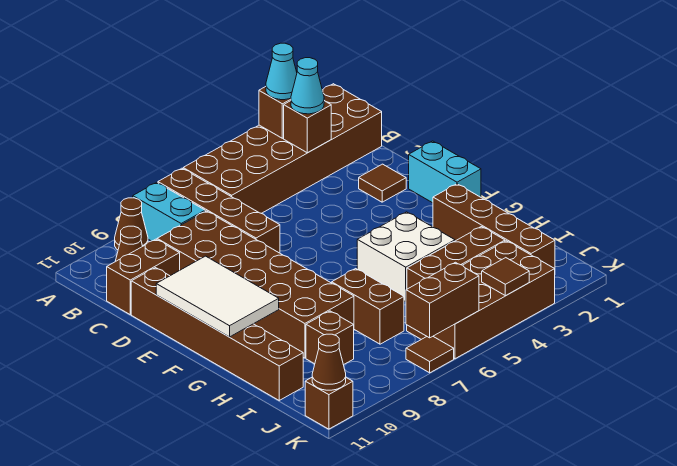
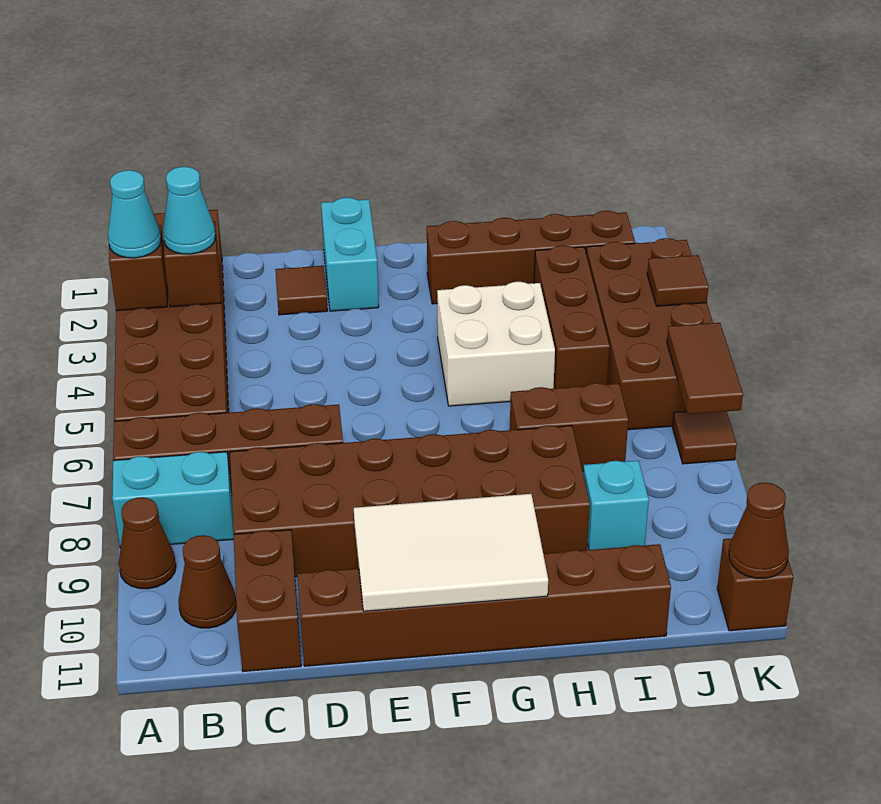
cyan 1x2 brick [409,141,481,203] -> cyan 1x2 brick turned to [321,198,379,311]
brown 1x1 brick [306,311,354,365] -> cyan 1x1 brick [583,461,649,550]
brown 1x2 brick [406,262,479,338] -> brown 1x2 tile [667,323,743,414]

